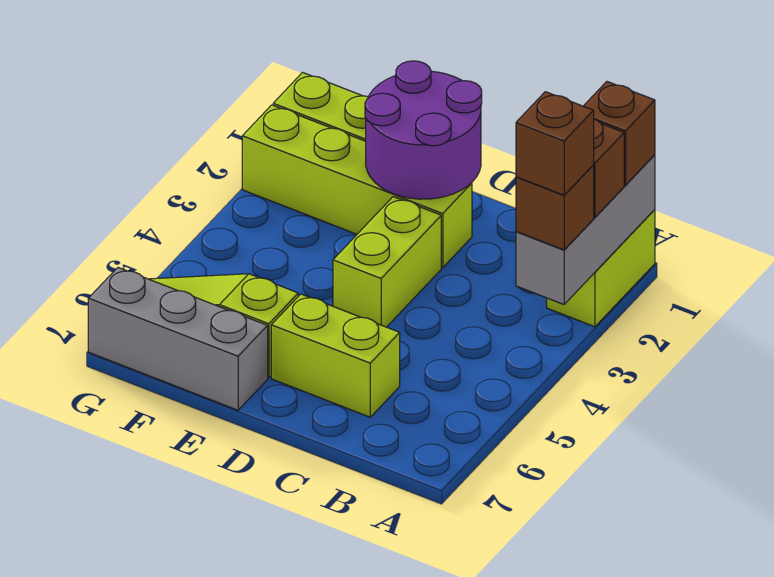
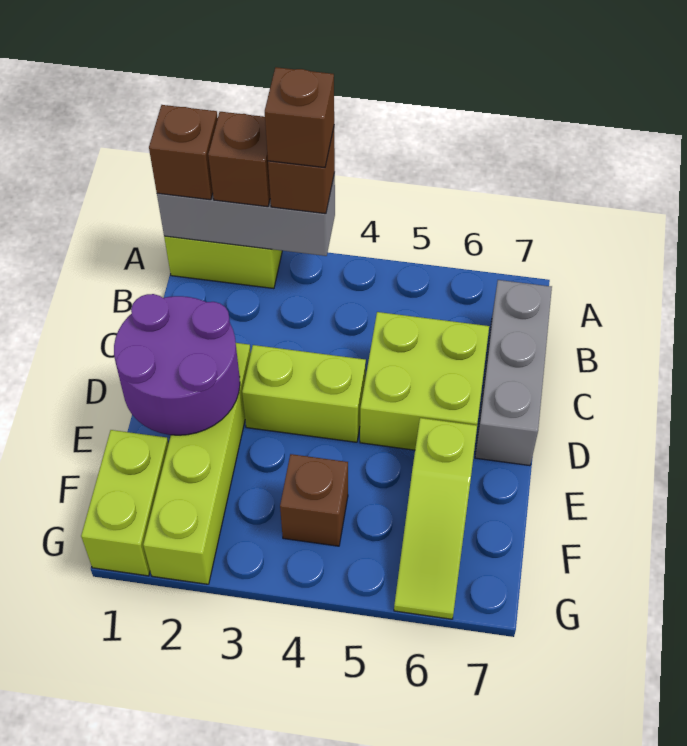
lime 1x2 brick [271,294,400,417] -> lime 2x2 brick [360,312,489,450]
grey 1x3 brick [88,268,268,410] -> grey 1x3 brick moved to [475,280,552,466]
none -> brown 1x1 brick [280,454,348,546]

